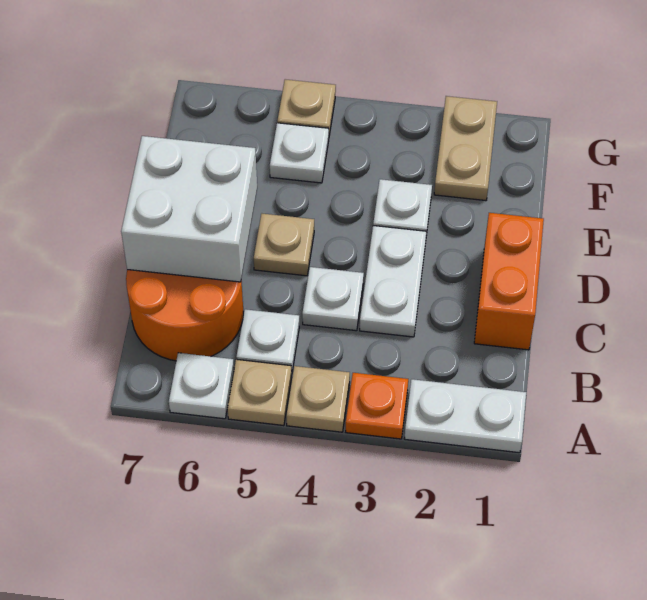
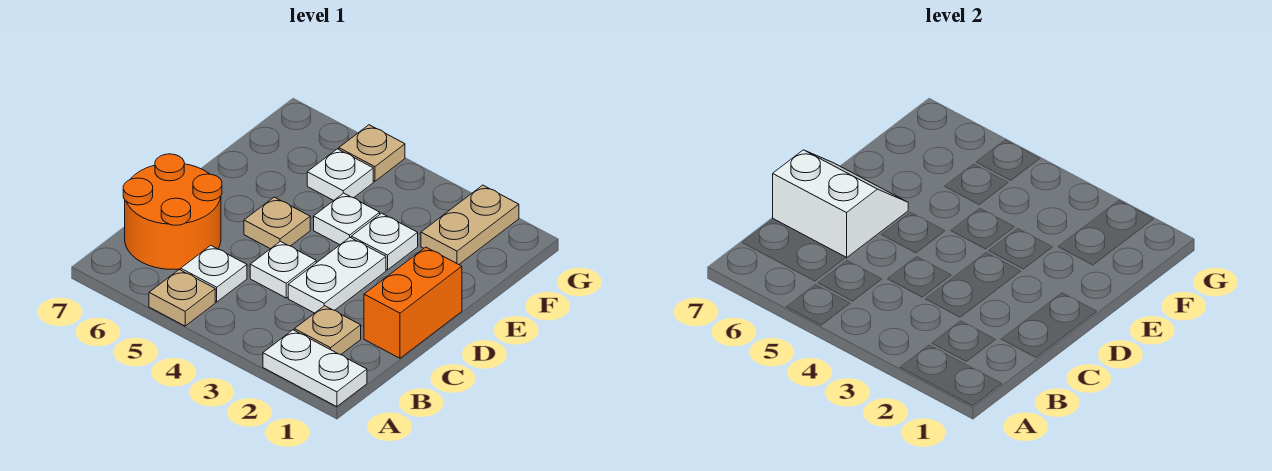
orange 1x1 plate [346,373,408,439] -> none
tan 1x1 plate [286,366,350,432] -> tan 1x1 plate moved to [294,306,361,355]
white 1x1 plate [169,353,234,419] -> white 1x1 plate moved to [314,193,380,245]
white 2x2 brick [121,136,257,282] -> white 2x2 slope [773,150,908,258]

